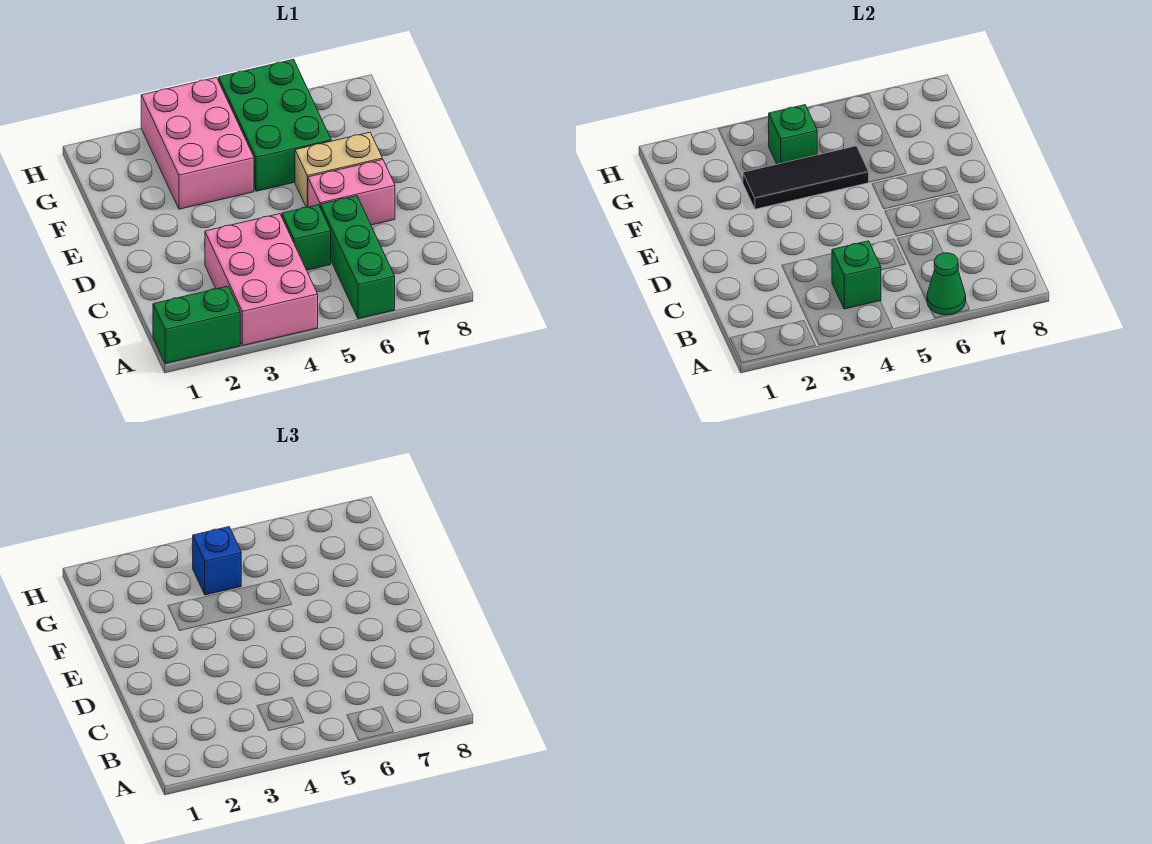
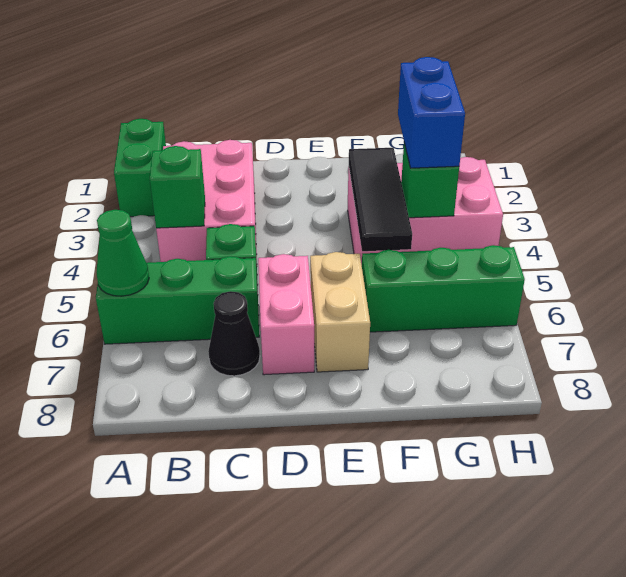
pink 2x3 brick [205,214,318,346] -> pink 2x3 brick turned to [156,140,257,262]
none -> black 1x1 cone [208,291,260,376]
green 2x3 brick [219,59,331,191] -> green 1x3 brick [362,245,525,332]
blue 1x1 brick [192,527,241,595] -> blue 1x2 brick [398,57,465,168]

